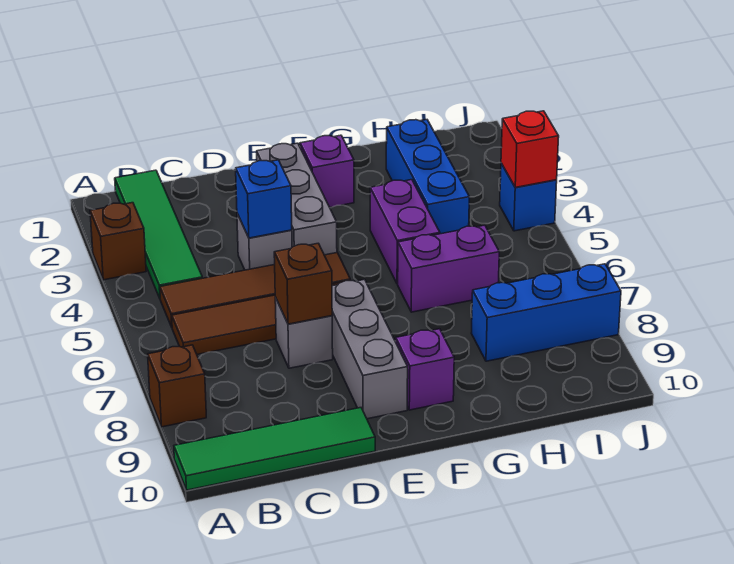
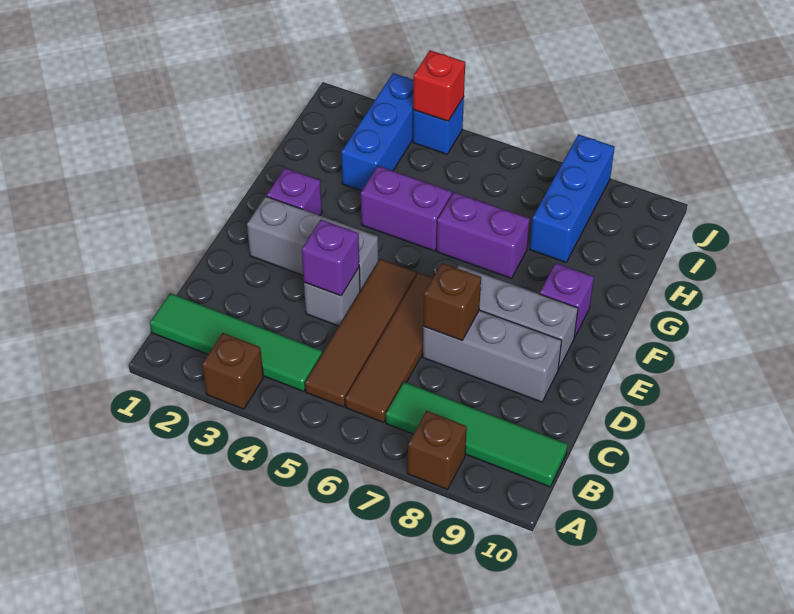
green 1x4 tile [174,408,375,490] -> green 1x4 tile turned to [386,382,568,487]
blue 1x1 brick [236,160,292,238] -> purple 1x1 brick [302,220,359,296]
grey 1x1 brick [275,297,333,368] -> grey 1x3 brick [423,310,562,402]
purple 1x2 brick [398,225,499,312] -> purple 1x2 brick turned to [437,192,530,279]
blue 1x3 brick [386,120,469,234] -> blue 1x3 brick turned to [341,73,413,191]

